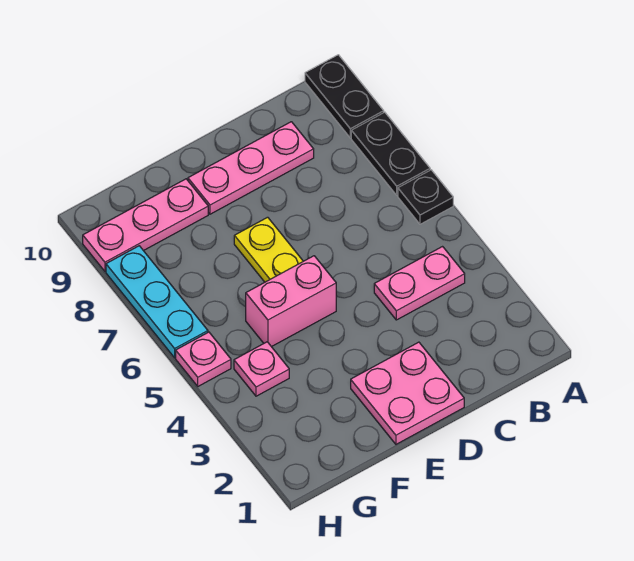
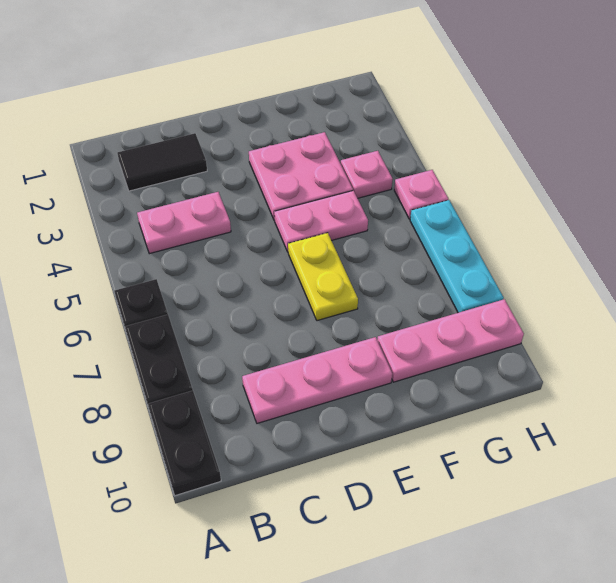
none -> black 1x2 tile [117,133,207,191]
pink 2x2 plate [351,342,464,444] -> pink 2x2 plate moved to [249,132,353,220]
pink 1x2 brick [246,256,336,347] -> pink 1x2 plate [274,191,368,252]

